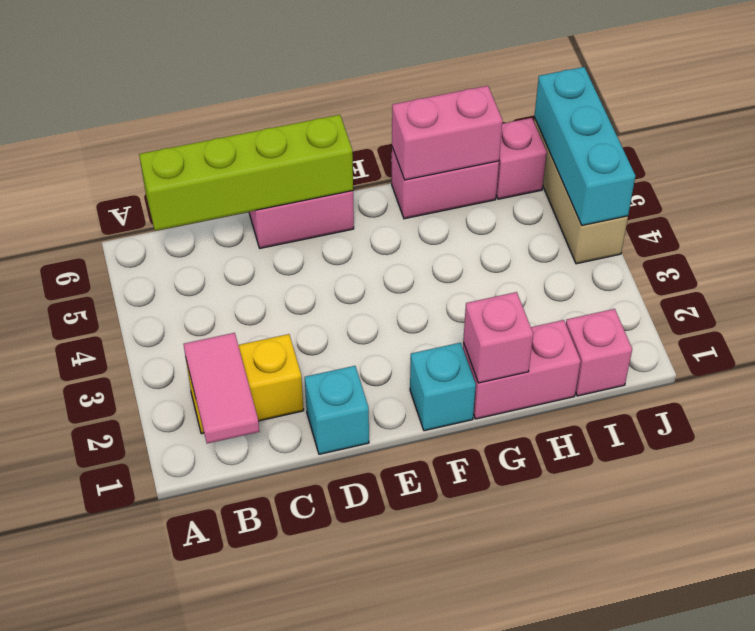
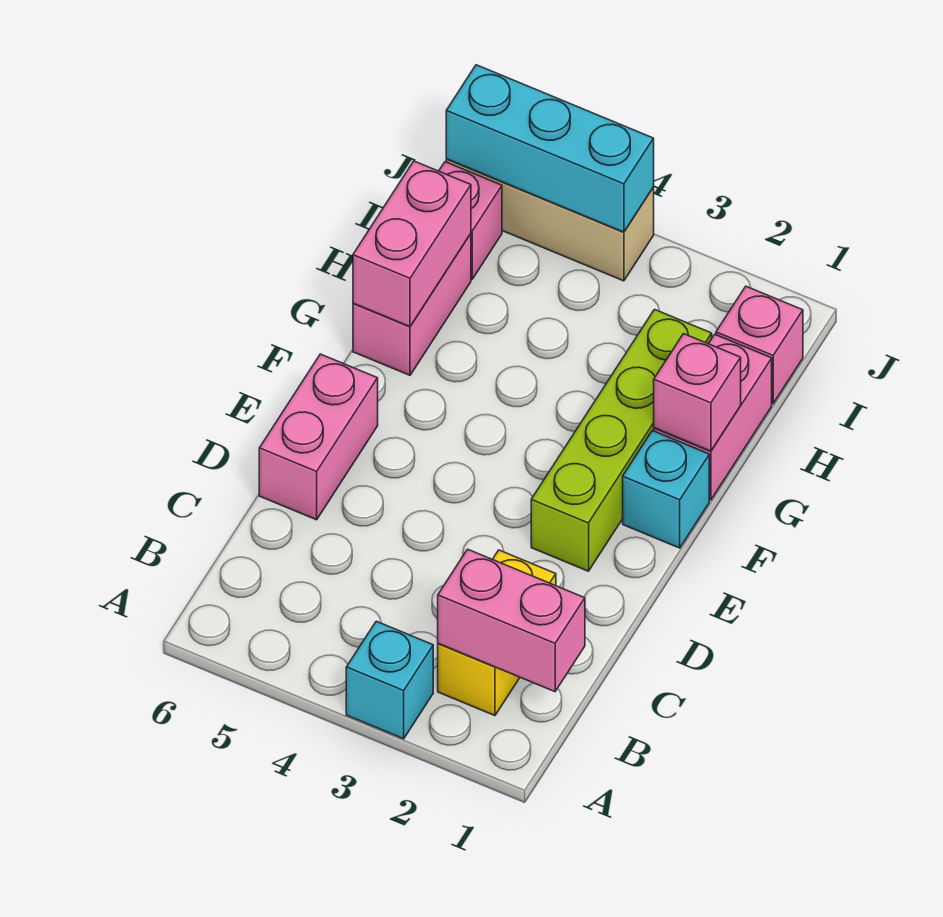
pink 1x2 tile [184,333,259,443] -> pink 1x2 brick [438,549,585,692]
lime 1x4 brick [139,115,353,231] -> lime 1x4 brick moved to [531,310,712,571]
cyan 1x1 brick [305,366,369,454] -> cyan 1x1 brick moved to [346,621,433,739]

